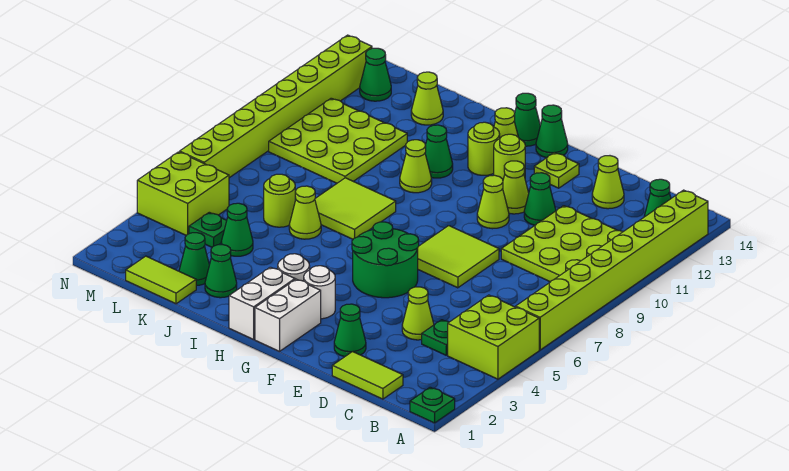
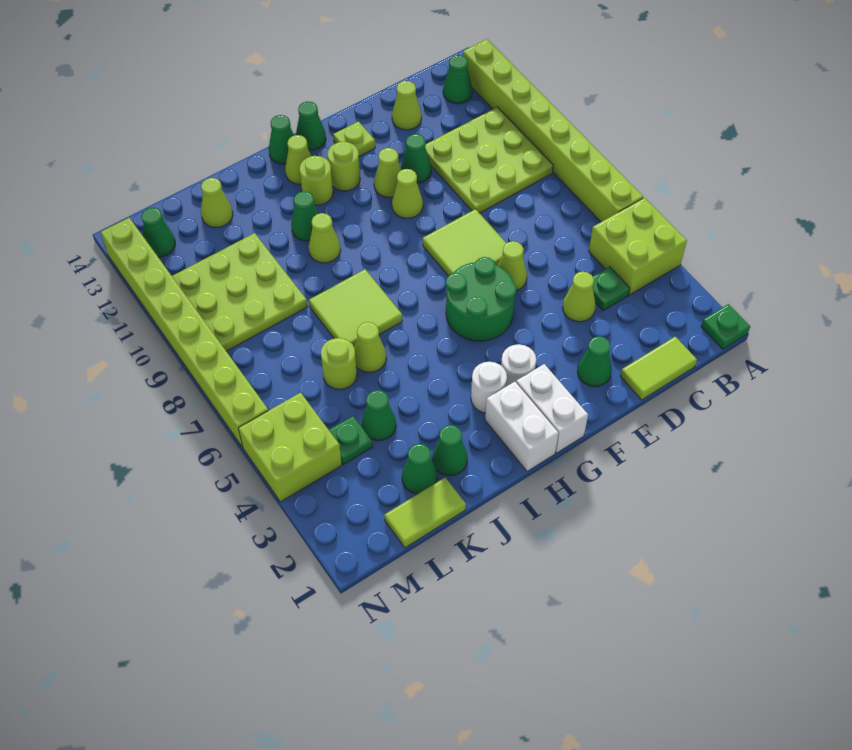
none -> lime 1x1 cone [498,241,527,290]

